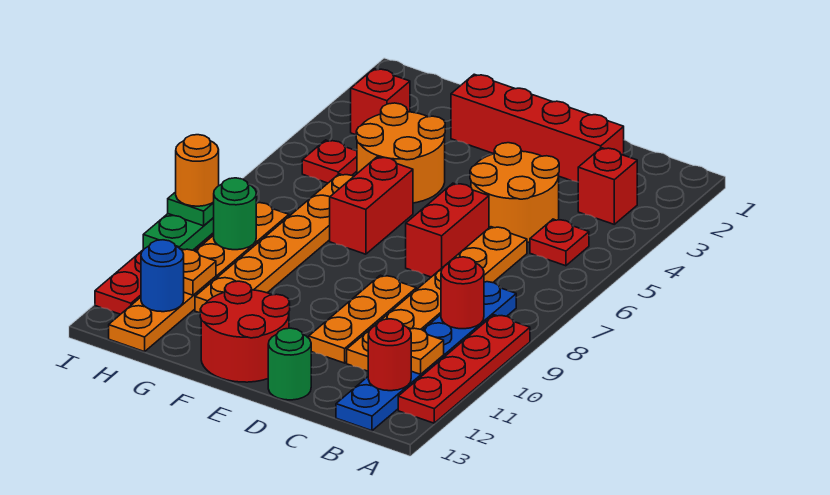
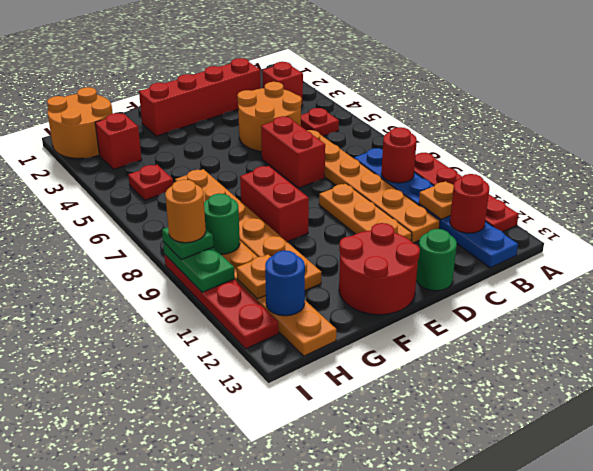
orange 2x2 round brick [356,103,445,203] -> orange 2x2 round brick moved to [47,87,113,159]
red 1x2 brick [330,157,413,254] -> red 1x2 brick moved to [240,166,309,242]

